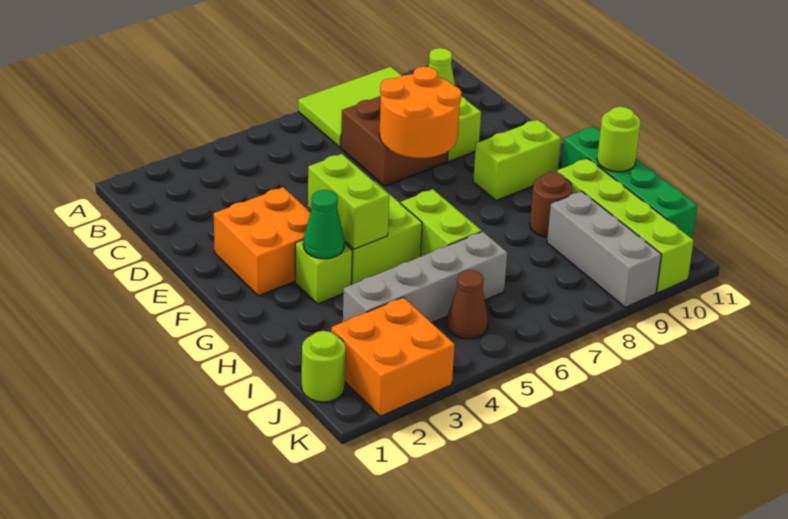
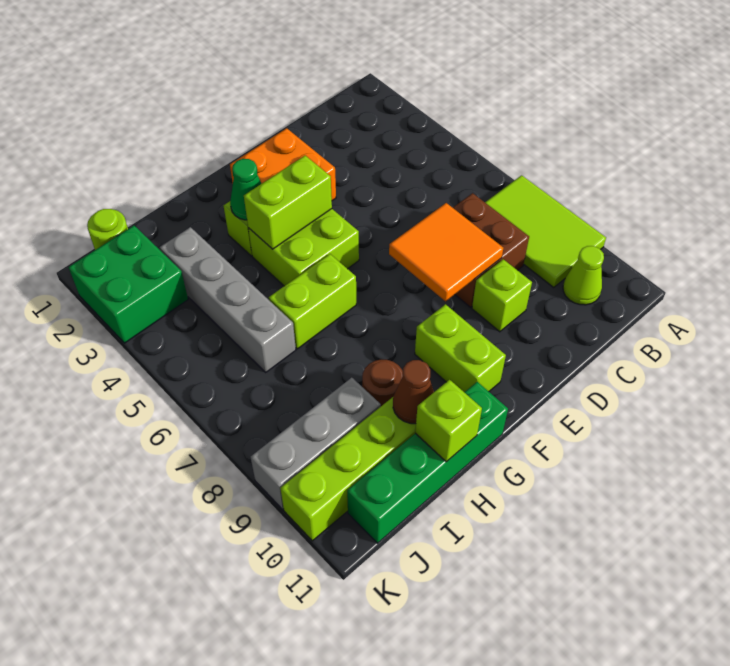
orange 2x2 round brick [379,67,461,158] -> orange 2x2 tile [389,203,503,301]
lime 1x1 round brick [597,107,641,172] -> lime 1x1 brick [415,380,482,462]
orange 2x2 brick [331,297,455,416] -> green 2x2 brick [69,226,188,343]
brown 1x1 cone [447,270,488,339] -> brown 1x1 cone moved to [393,360,434,424]

